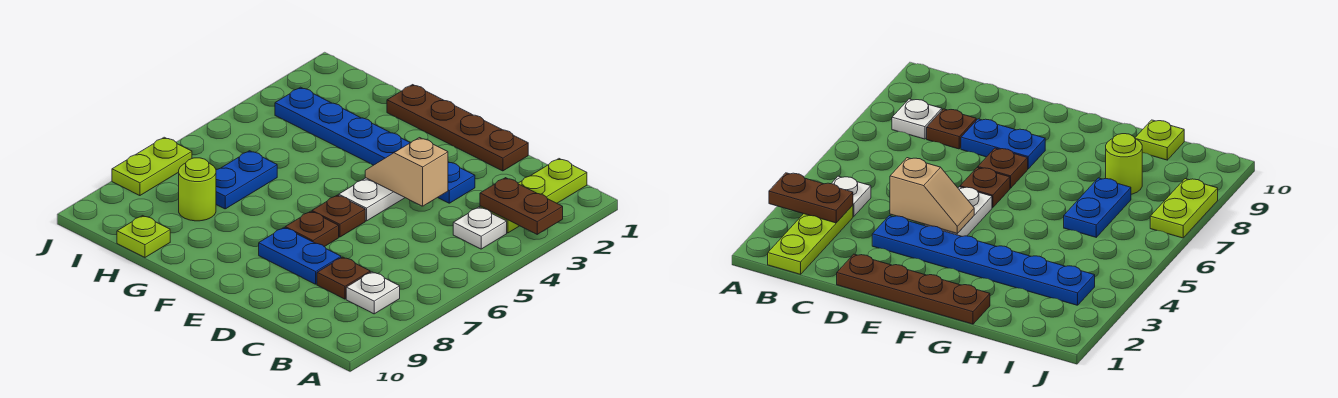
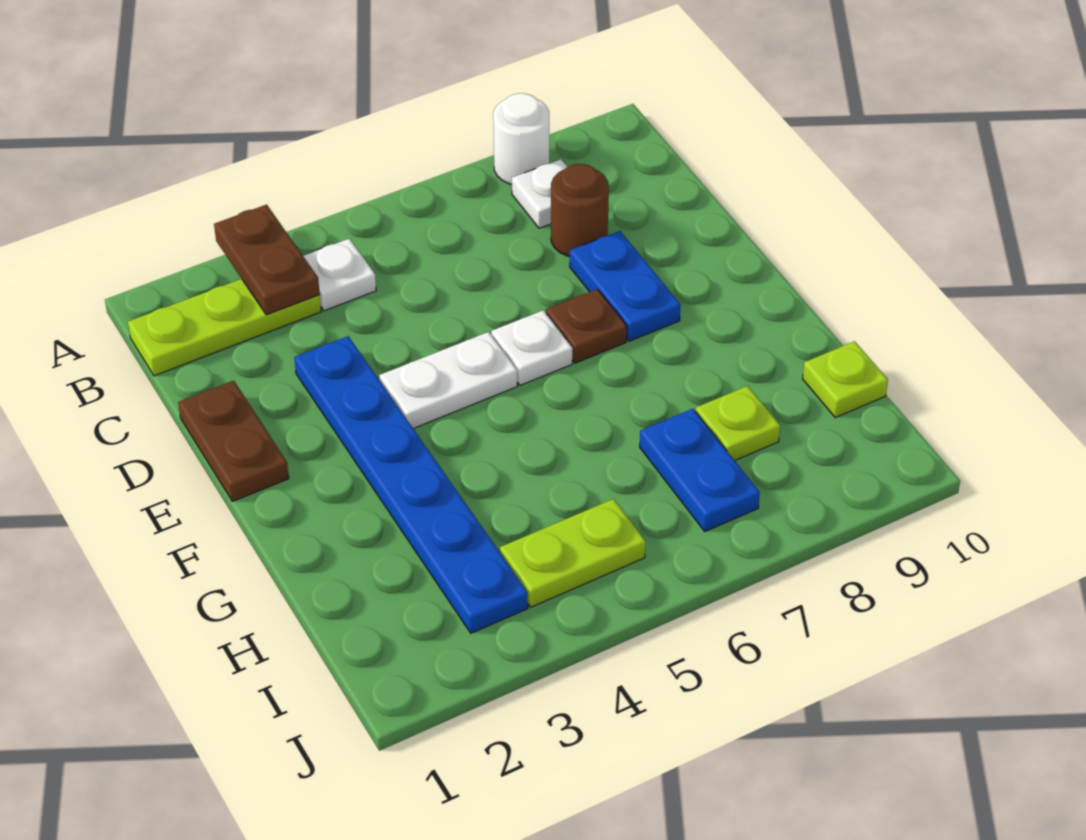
none -> white 1x1 round brick [493,93,549,184]
brown 1x1 plate [317,257,370,299] -> brown 1x1 round brick [551,164,609,257]
brown 1x4 plate [387,85,528,171] -> brown 1x2 plate [178,381,289,501]
tan 1x2 slope [365,138,448,206] -> none
brown 1x1 plate [312,195,365,237] -> white 1x1 plate [491,310,572,385]
blue 1x2 plate [216,151,277,209] -> blue 1x2 plate turned to [640,409,760,531]
lime 1x1 round brick [179,158,216,221] -> lime 1x1 plate [695,386,780,460]
lime 1x2 plate [112,137,192,196] -> lime 1x2 plate moved to [500,499,646,607]

